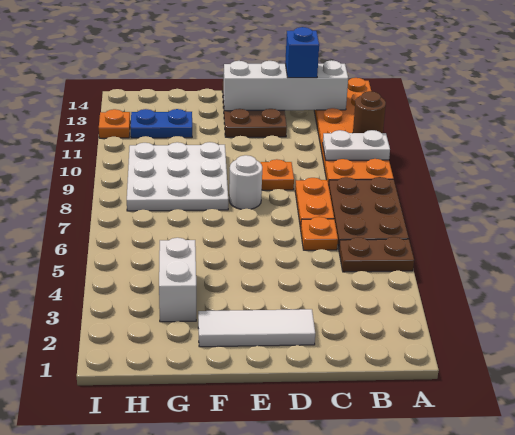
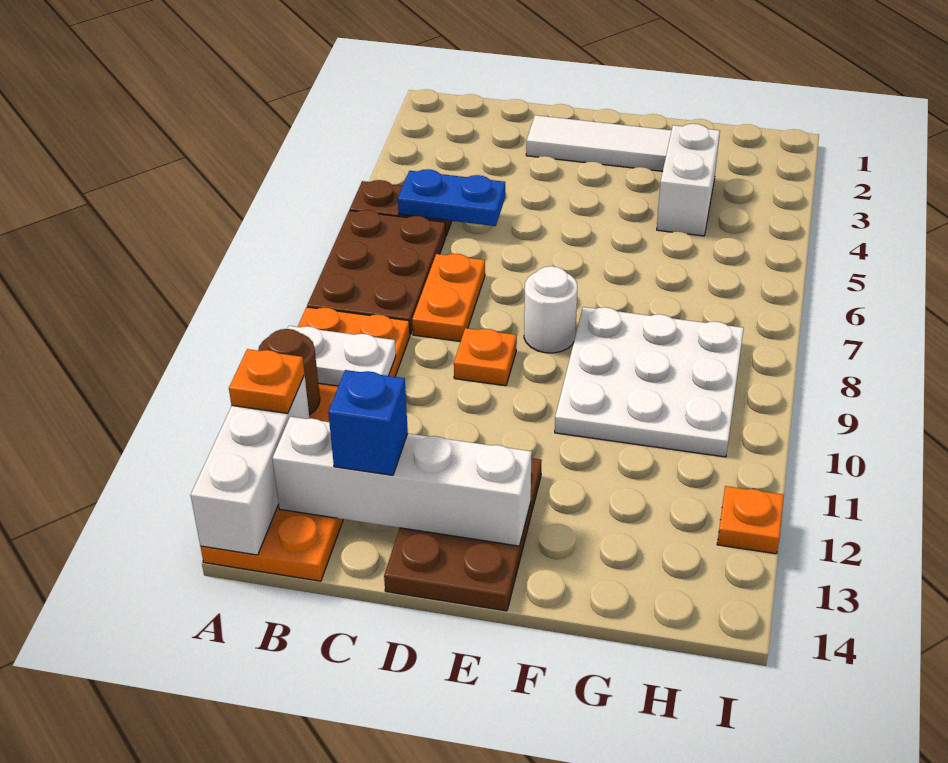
none -> white 1x3 brick [191,375,310,555]
orange 1x1 plate [301,217,338,250] -> orange 1x1 plate moved to [229,349,305,413]
blue 1x2 plate [131,109,192,138] -> blue 1x2 plate moved to [398,169,505,226]

